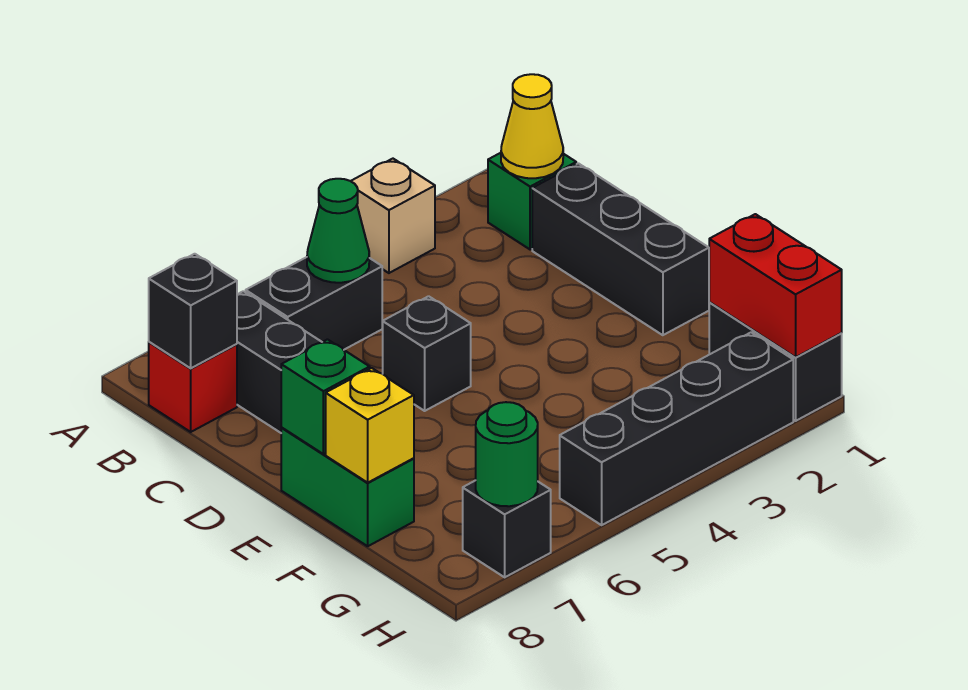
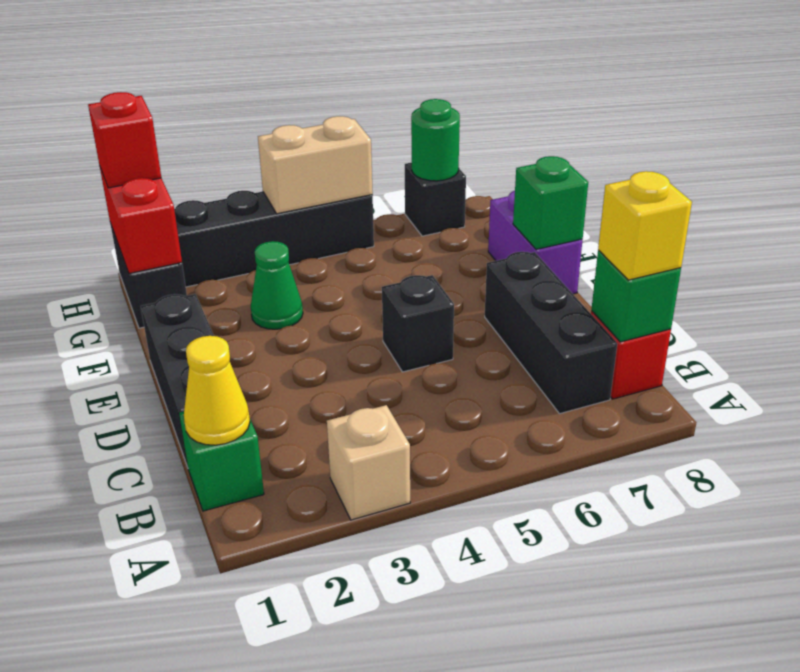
black 1x2 brick [246,257,382,350] -> none
green 1x1 cone [307,179,369,283] -> green 1x1 cone moved to [251,241,303,329]
black 1x1 brick [149,254,237,368] -> green 1x1 brick [591,250,681,342]
green 1x2 brick [281,428,414,546] -> purple 1x2 brick [488,191,582,294]
yellow 1x1 brick [326,368,414,483] -> yellow 1x1 brick moved to [598,171,692,280]
none -> red 1x1 brick [88,92,161,188]
none -> tan 1x2 brick [258,116,373,214]

